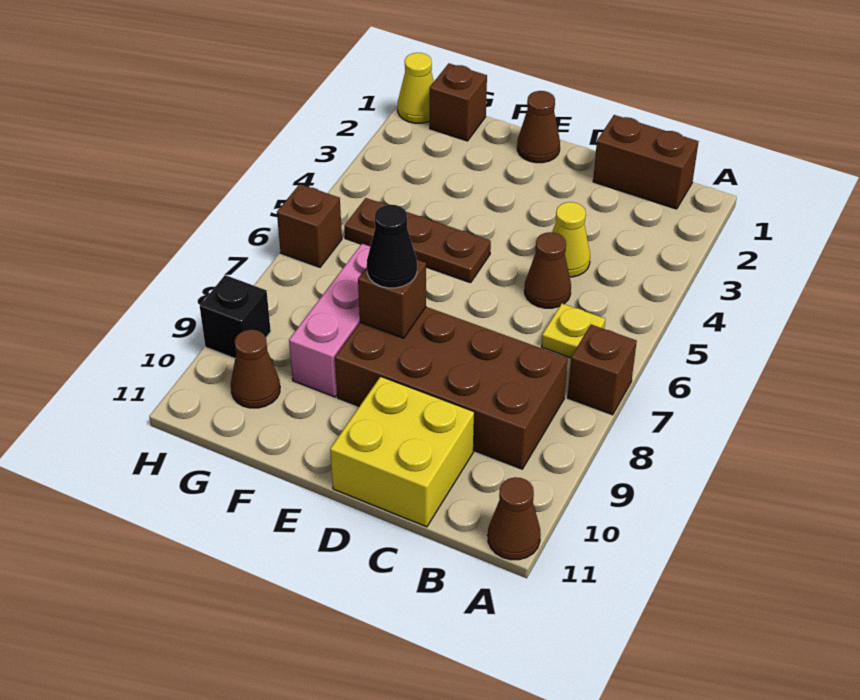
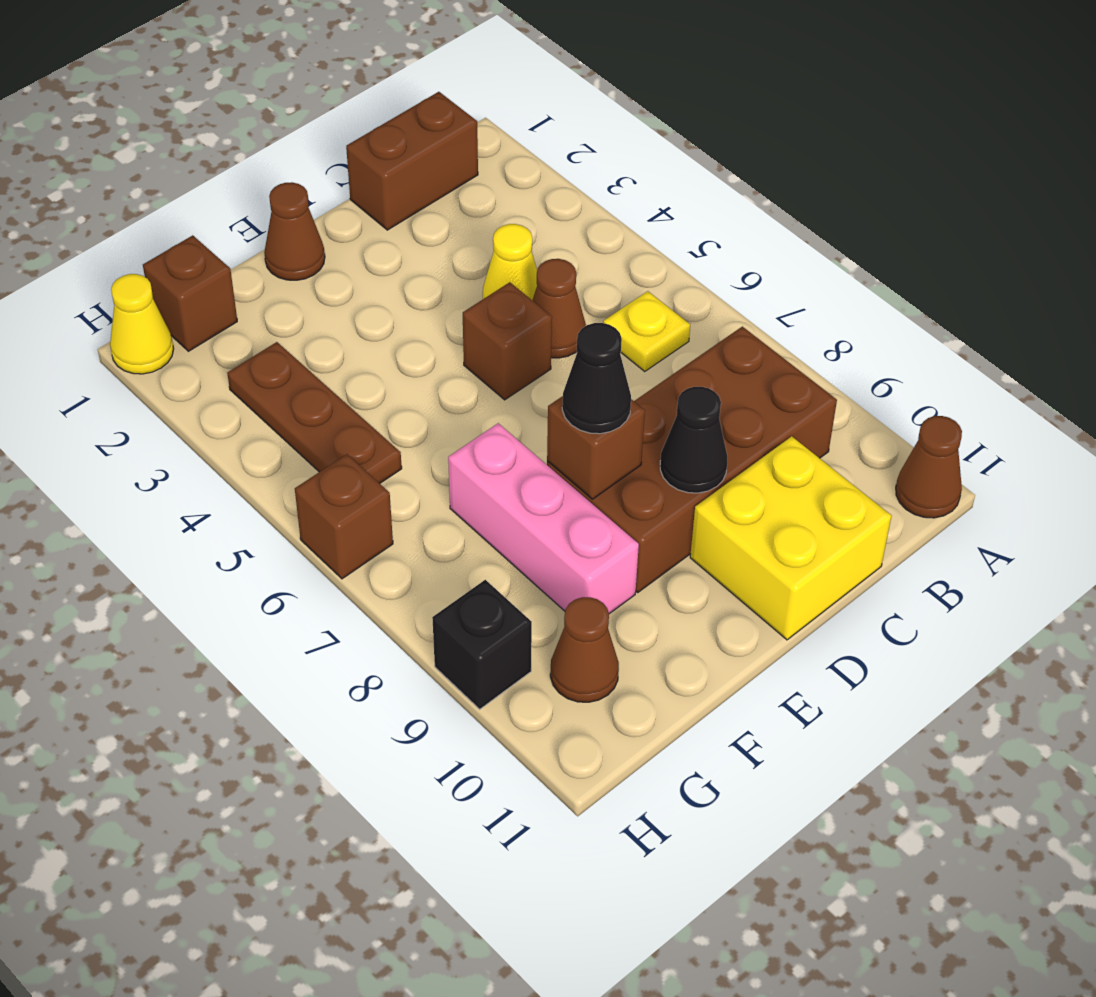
brown 1x1 brick [568,325,637,415] -> brown 1x1 brick moved to [463,282,552,400]
none -> black 1x1 cone [660,387,727,493]
brown 1x3 plate [344,198,491,283] -> brown 1x3 plate turned to [227,342,402,483]

